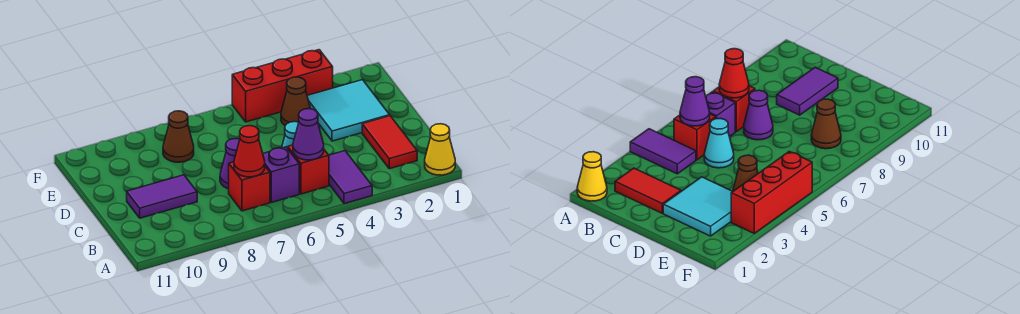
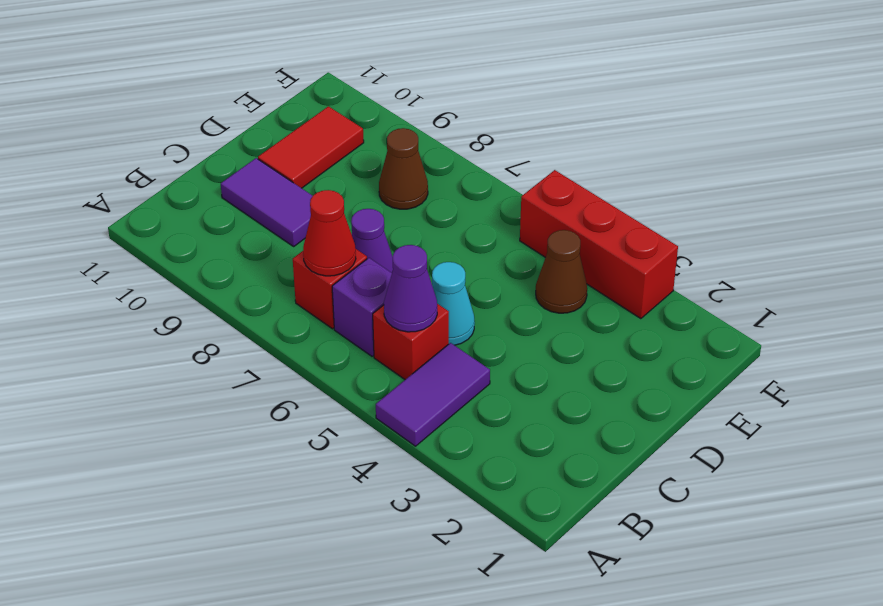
yellow 1x1 cone [425,124,455,175] -> none
red 1x2 tile [362,116,417,169] -> red 1x2 tile moved to [258,106,364,188]
cyan 2x2 tile [307,80,390,141] -> none

